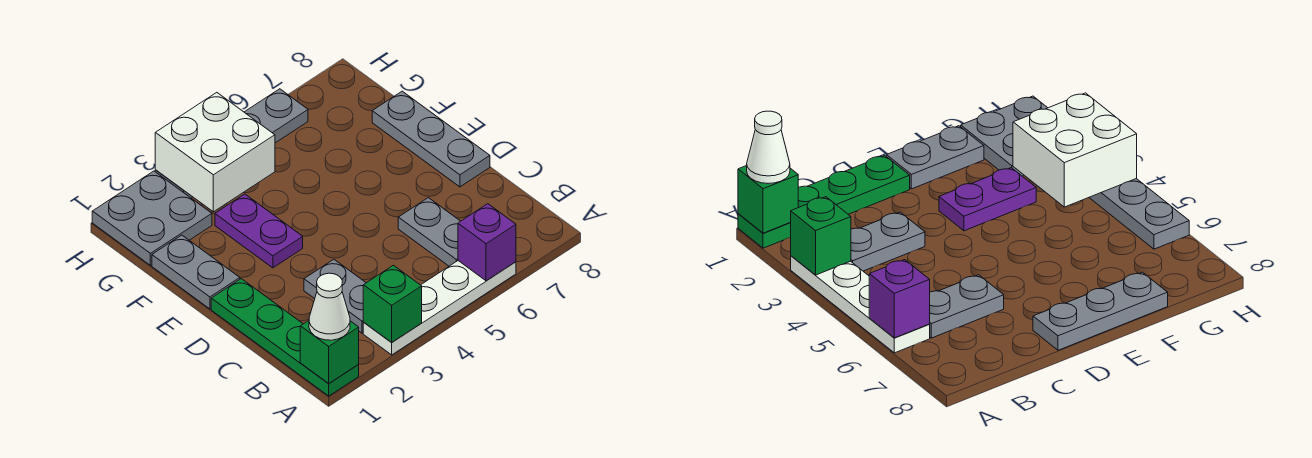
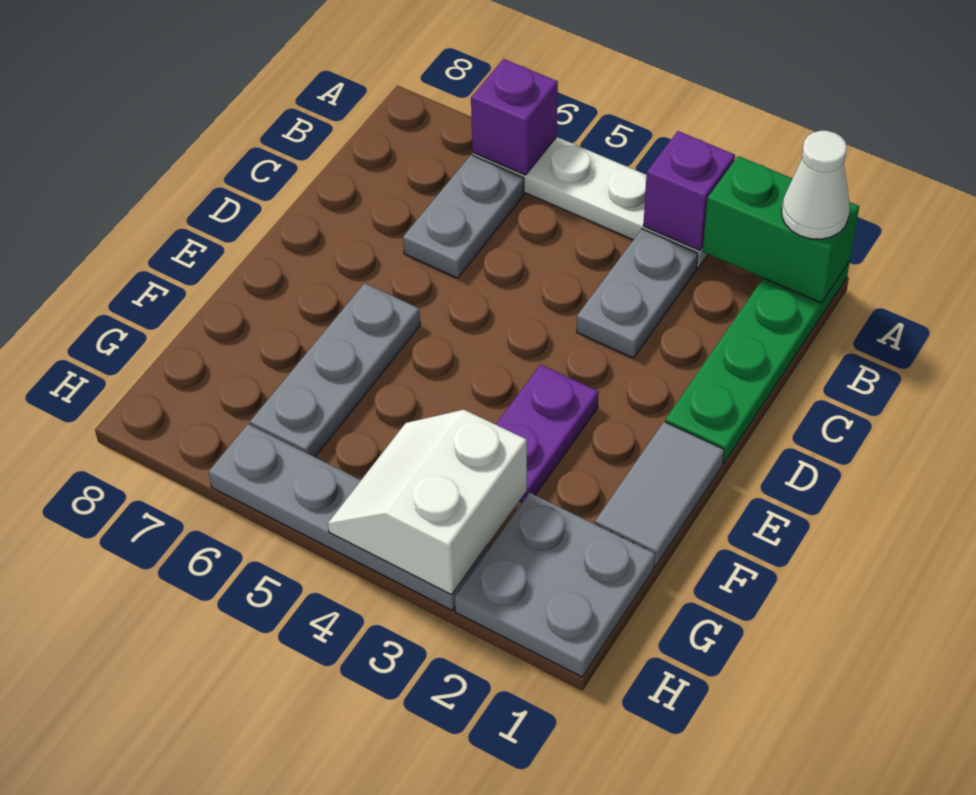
green 1x1 brick [300,321,359,384] -> green 1x2 brick [703,156,859,303]
green 1x1 brick [363,265,422,342] -> purple 1x1 brick [643,131,735,250]
grey 1x3 plate [372,91,490,187] -> grey 1x3 plate moved to [250,283,420,457]
grey 1x2 plate [152,235,240,309] -> grey 1x2 tile [595,422,724,567]
white 2x2 brick [155,93,275,212] -> white 2x2 slope [328,410,527,595]

